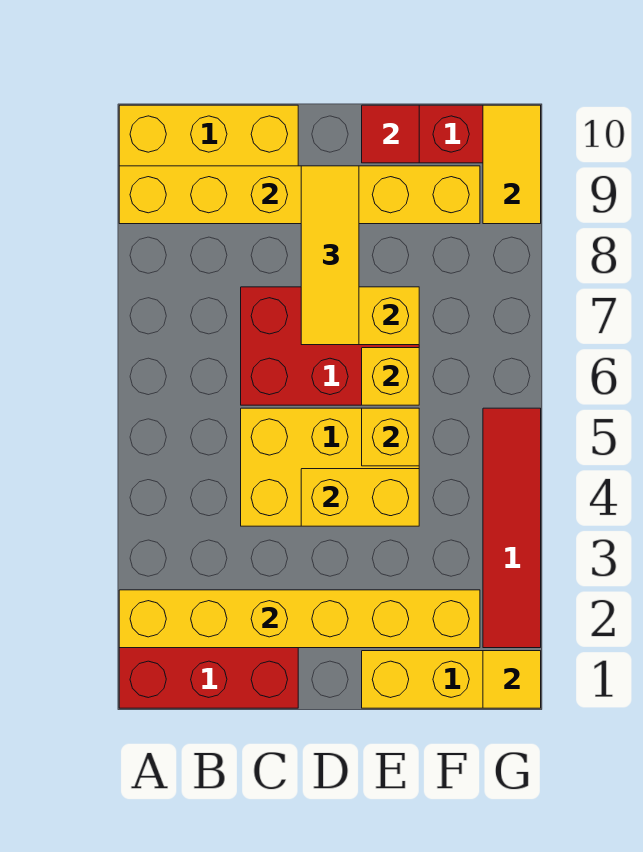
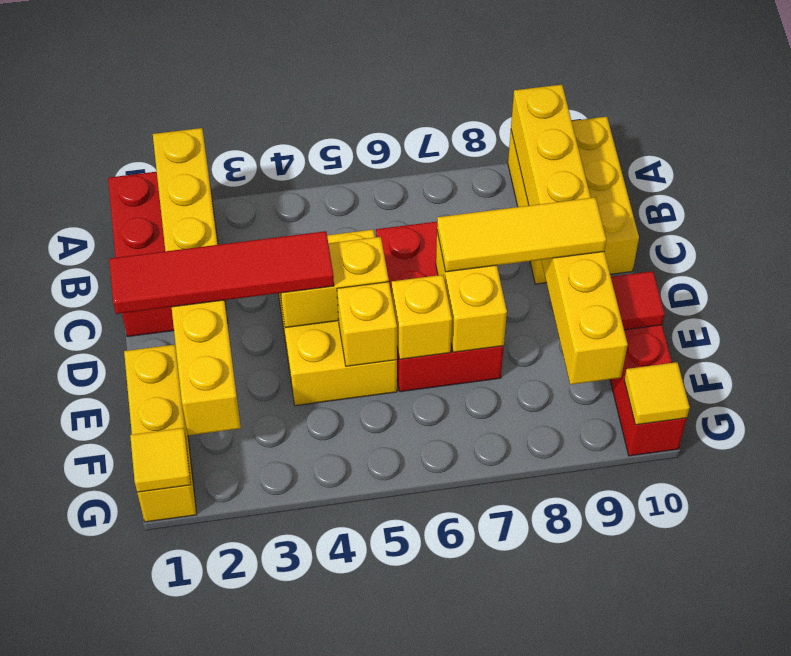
yellow 1x2 brick [301,469,419,526] -> yellow 1x2 brick turned to [280,237,389,328]
red 1x4 tile [483,408,541,648] -> red 1x4 tile moved to [109,231,334,314]
yellow 1x2 tile [483,105,541,224] -> yellow 1x1 tile [624,362,690,425]

